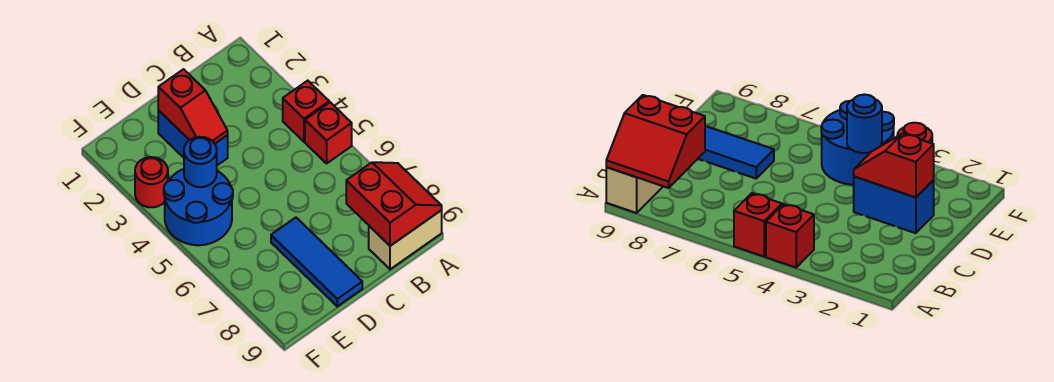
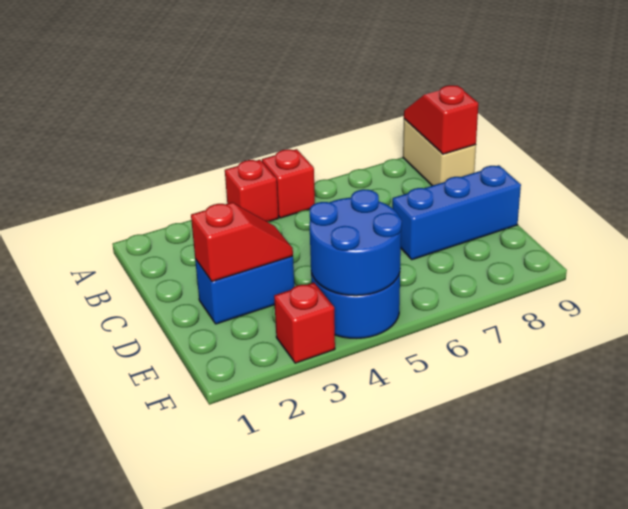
red 2x2 slope [346,162,442,246] -> red 1x2 slope [404,85,478,154]
blue 1x3 tile [271,218,362,306] -> blue 1x3 brick [392,165,521,260]
blue 1x1 round brick [184,137,217,187] -> blue 2x2 round brick [310,189,402,296]
red 1x1 round brick [135,157,168,207] -> red 1x1 brick [274,282,335,363]

